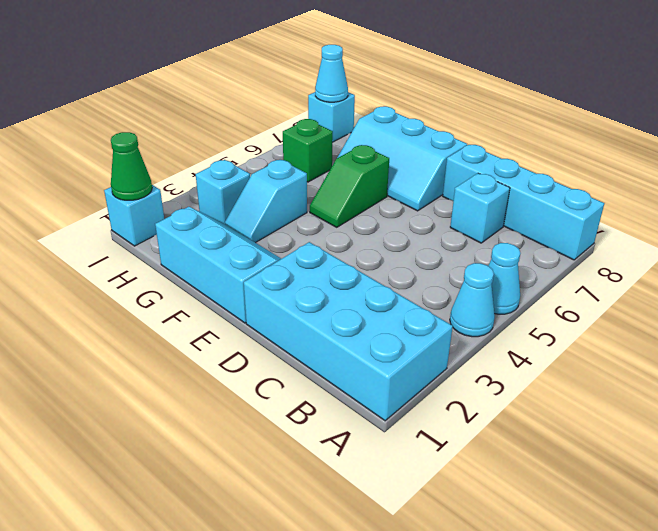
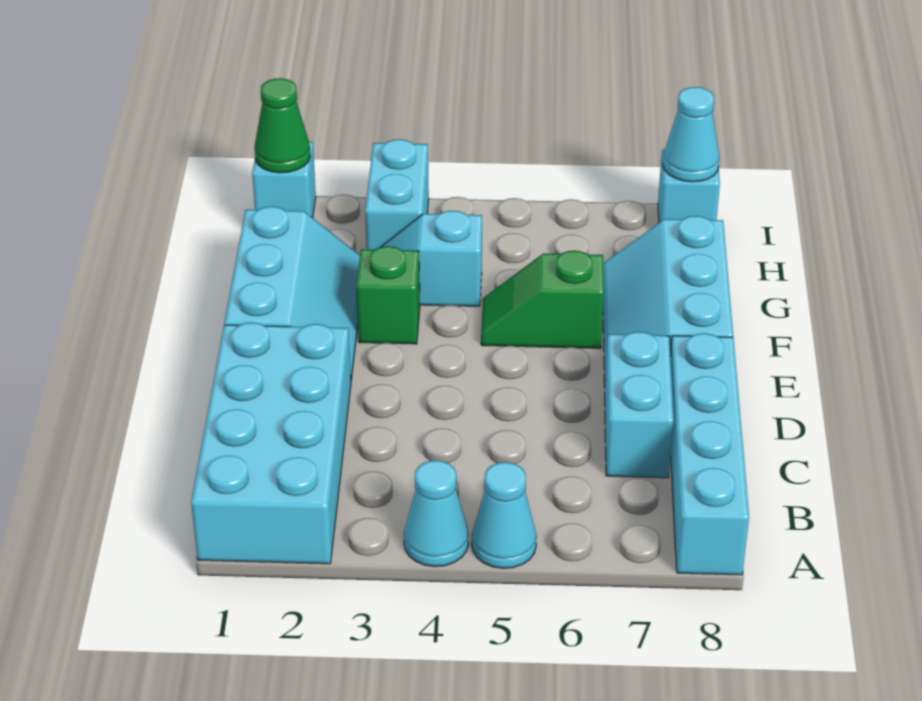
cyan 1x1 brick [450,173,510,243] -> cyan 1x2 brick [605,332,674,478]
cyan 1x1 brick [196,160,250,224] -> cyan 1x2 brick [365,139,429,250]
green 1x1 brick [283,119,333,182] -> green 1x1 brick moved to [356,246,420,344]

